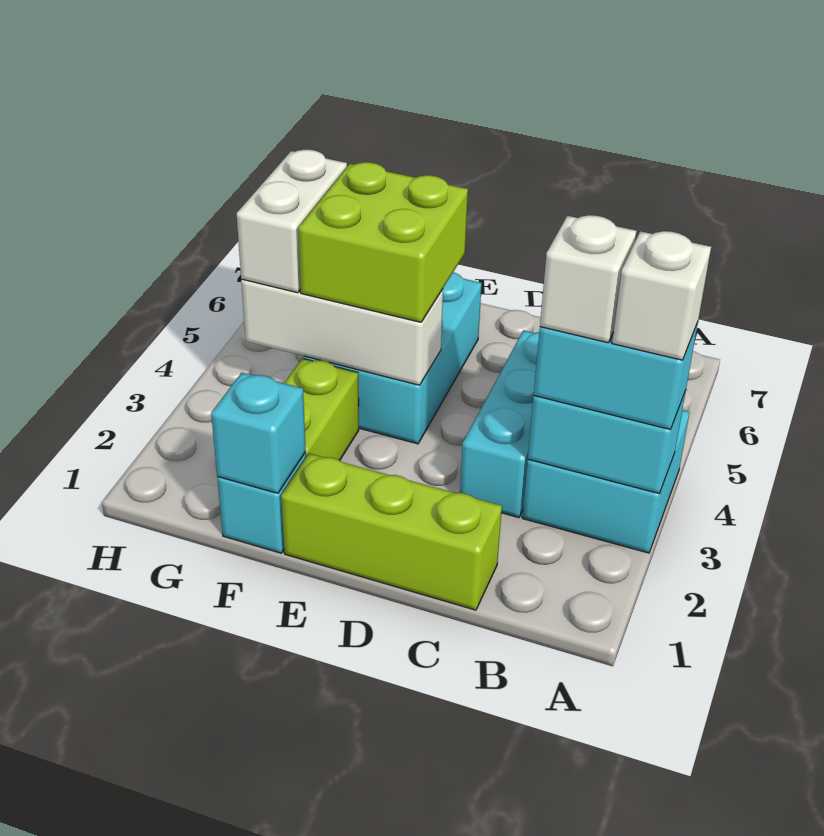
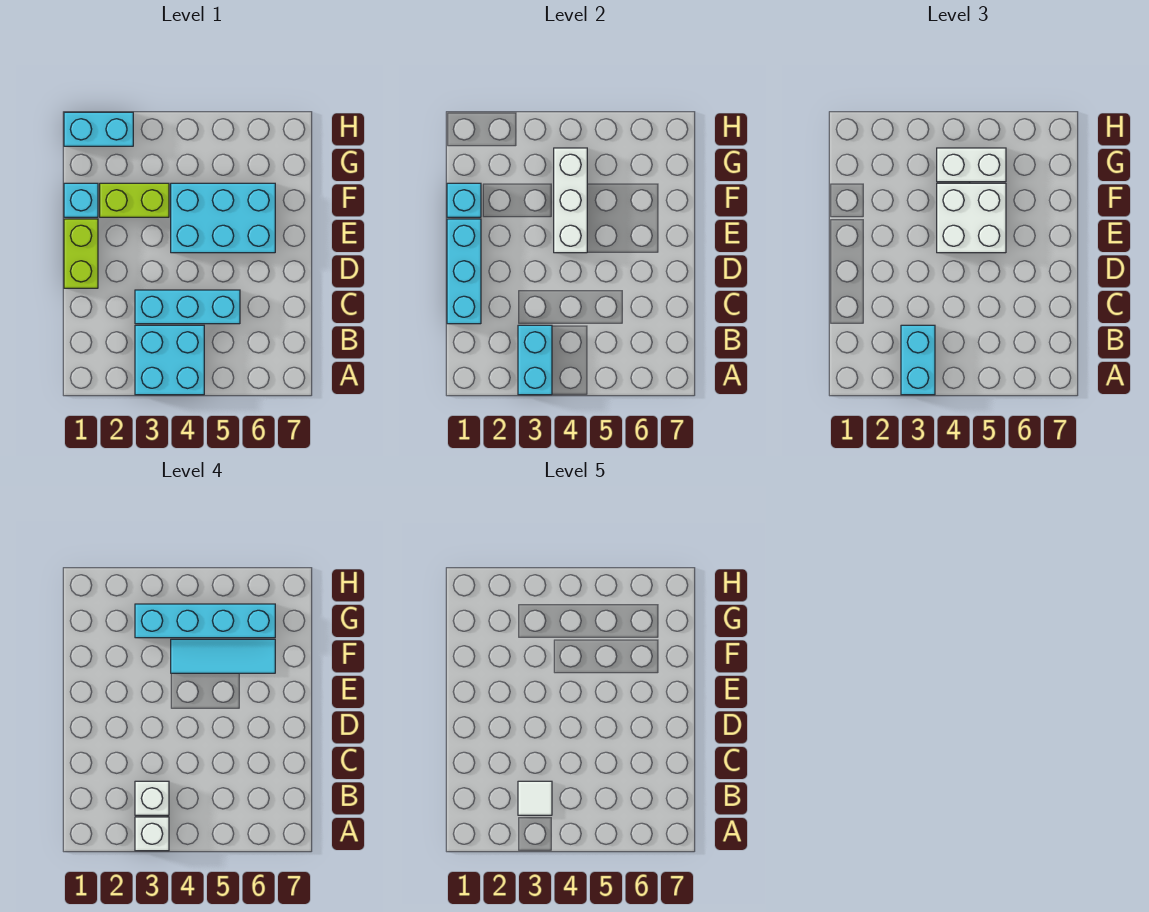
none -> white 1x1 tile [518,781,552,815]
lime 1x3 brick [281,453,502,610] -> lime 1x2 brick [64,219,98,288]
none -> cyan 1x3 brick [447,219,481,324]
lime 2x2 brick [298,162,468,322] -> white 2x2 brick [937,183,1006,253]
none -> cyan 1x3 tile [171,639,275,673]
none -> cyan 1x4 brick [135,604,275,638]
none -> cyan 1x2 brick [64,112,133,146]

